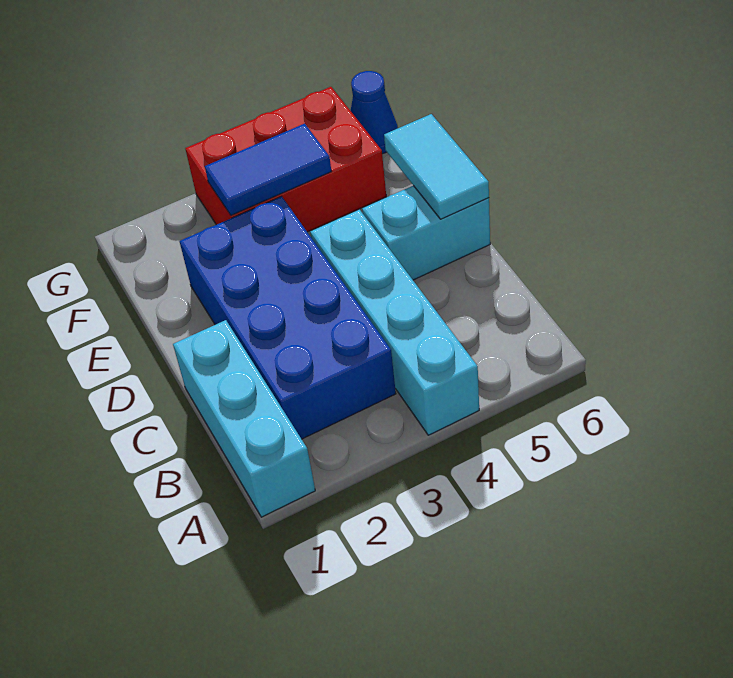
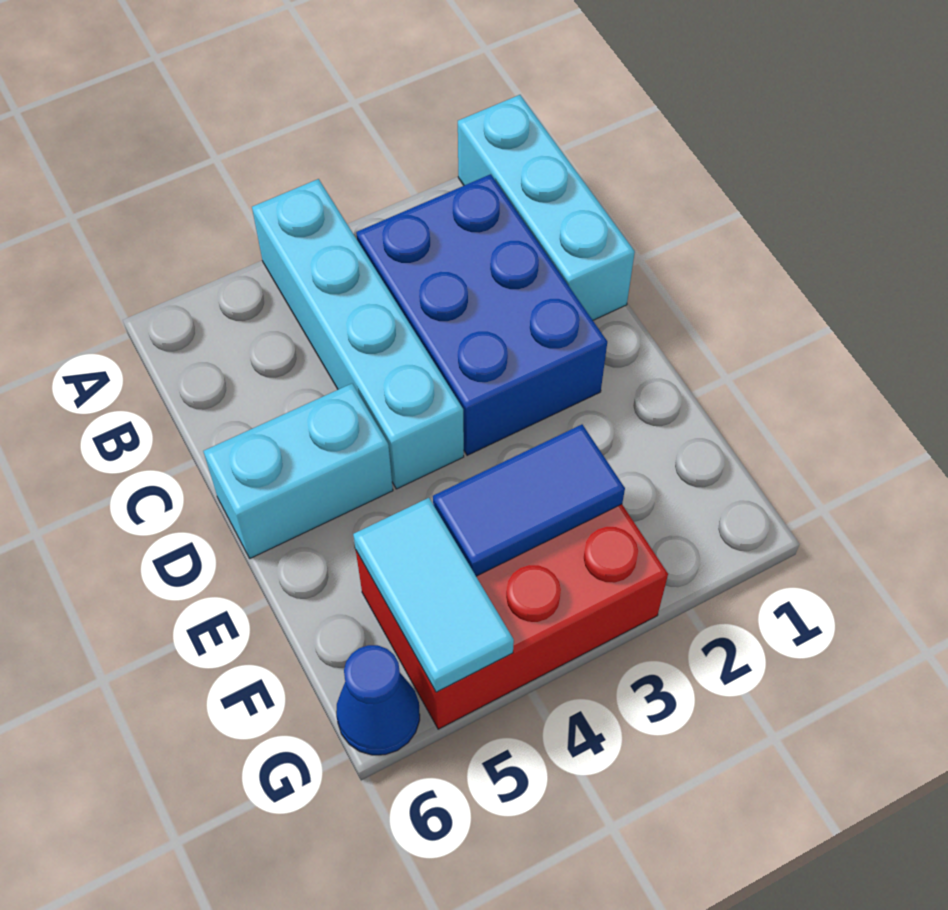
blue 2x4 brick [180,196,396,439] -> blue 2x3 brick [356,174,607,455]
cyan 1x2 tile [384,114,489,219] -> cyan 1x2 tile moved to [353,498,514,692]

